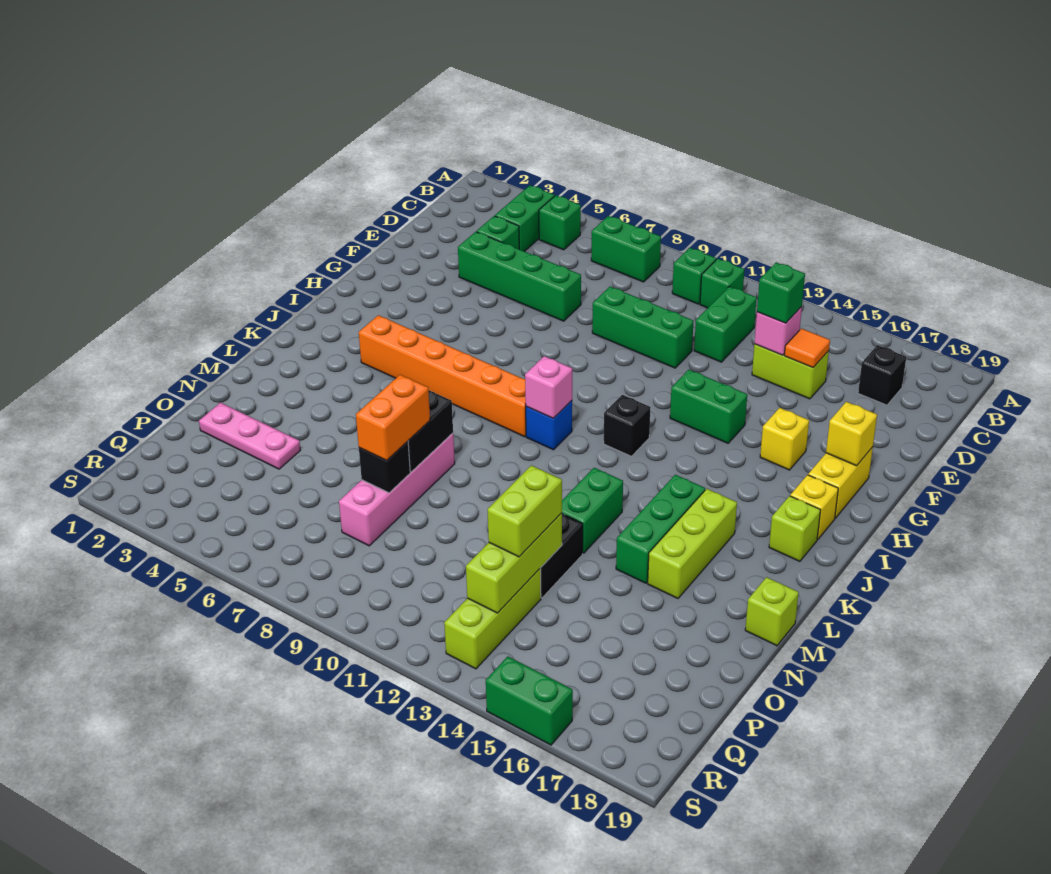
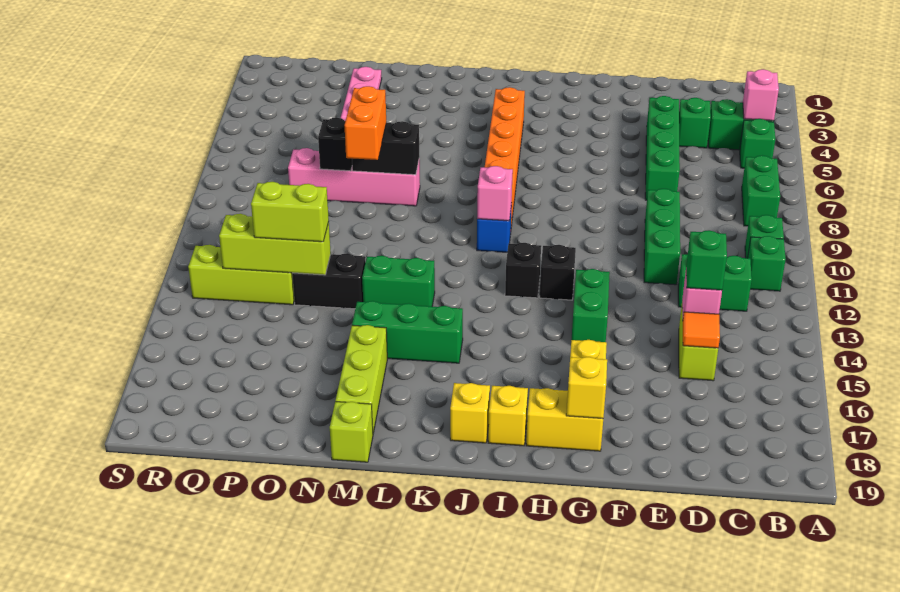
none -> pink 1x1 brick [743,69,779,121]
black 1x1 brick [858,345,906,405] -> black 1x1 brick moved to [540,245,576,300]
lime 1x1 brick [769,496,820,561] -> yellow 1x1 brick [450,383,490,443]
lime 1x3 brick [648,489,737,598] -> lime 1x3 brick turned to [336,325,387,433]
orange 1x2 brick [356,375,430,460] -> orange 1x2 brick turned to [344,86,386,160]
green 1x2 brick [486,656,573,745] -> none

